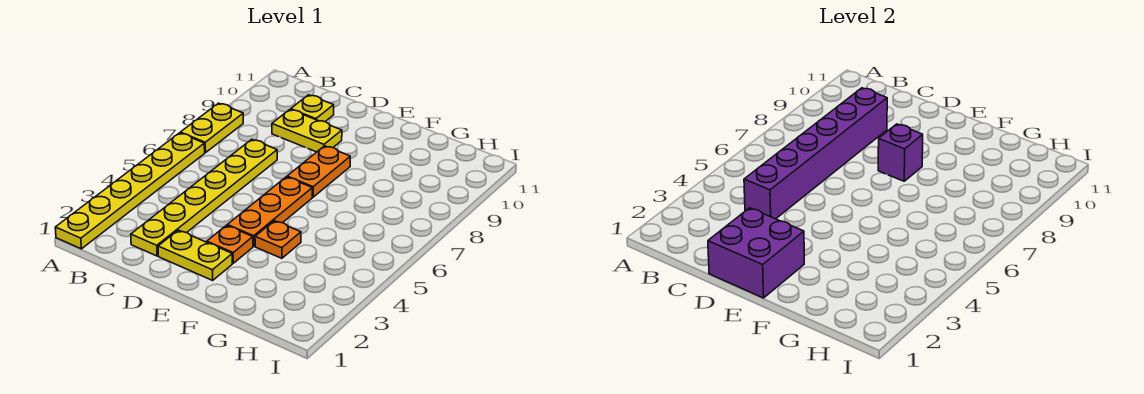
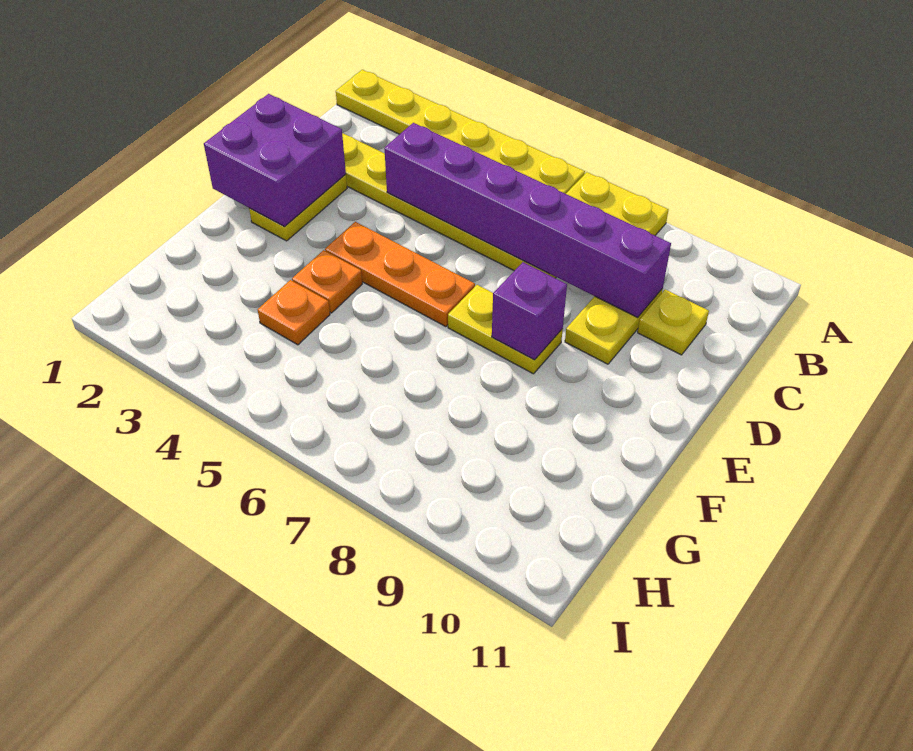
orange 1x1 plate [207,225,253,263] -> orange 1x1 plate moved to [258,280,330,345]
orange 1x2 plate [287,146,350,197] -> yellow 1x2 plate [448,285,563,374]

